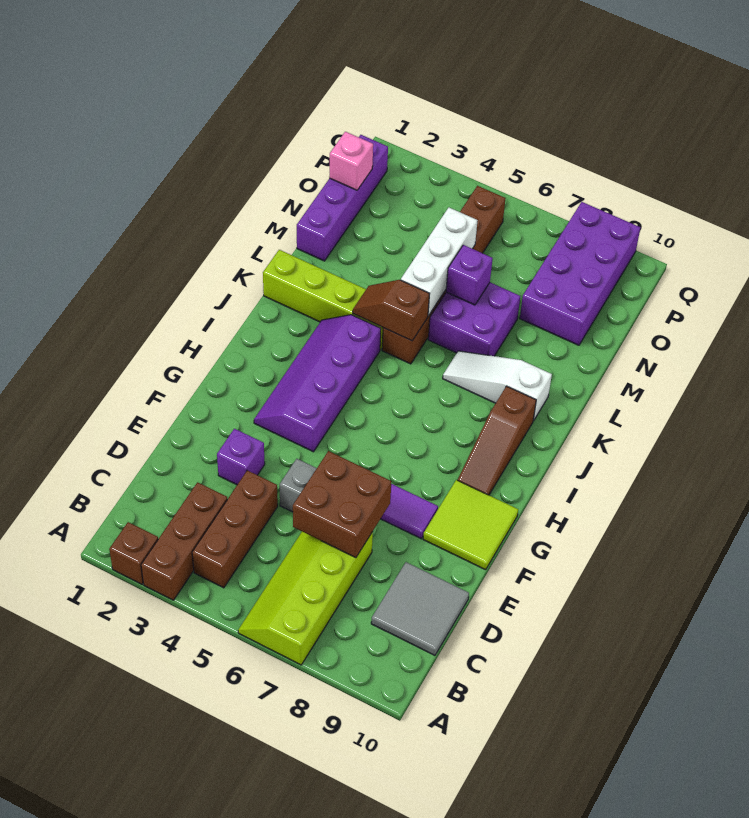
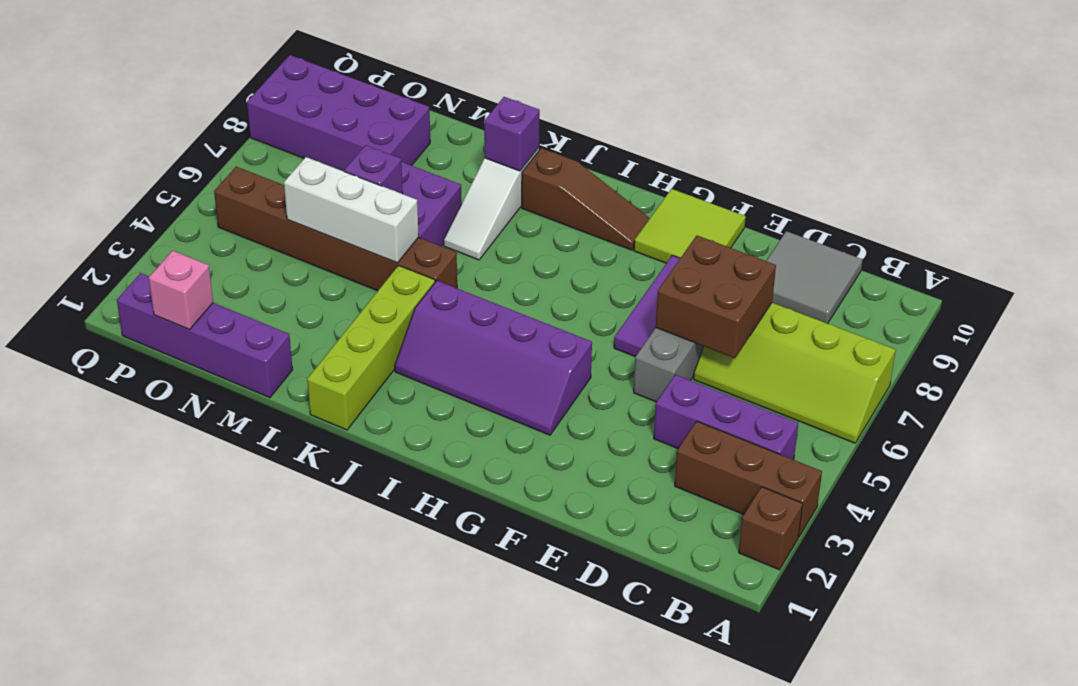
brown 1x3 brick [192,470,278,588] -> purple 1x3 brick [654,375,798,460]
purple 1x1 brick [217,429,265,485] -> purple 1x1 brick moved to [484,97,540,171]
brown 1x2 slope [353,280,429,341] -> none

